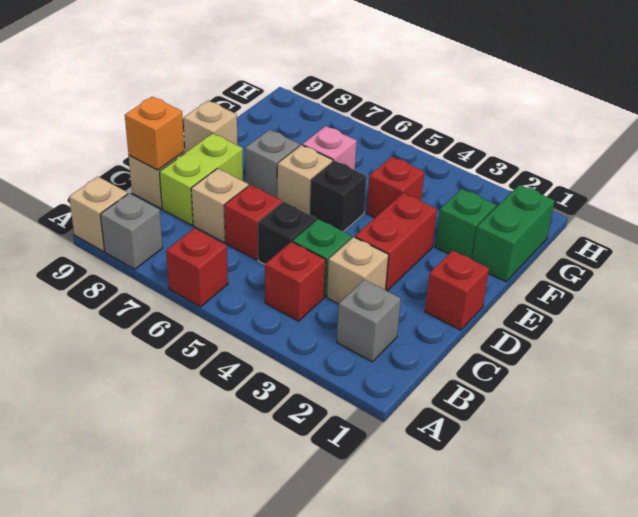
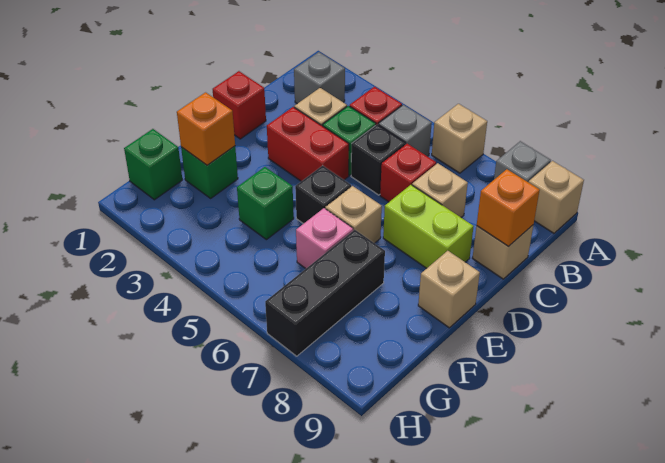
red 1x1 brick [166,228,228,307] -> tan 1x1 brick [432,104,487,173]
lime 1x2 brick [160,133,243,225] -> lime 1x2 brick turned to [383,185,474,268]
red 1x2 brick [355,193,437,291] -> red 1x2 brick turned to [267,107,349,181]
grey 1x1 brick [245,130,300,198] -> grey 1x1 brick moved to [378,105,432,156]
green 1x2 brick [472,185,555,282] -> green 1x1 brick [124,129,182,200]
none -> orange 1x1 brick [177,92,235,165]
red 1x1 brick [367,157,424,217] -> green 1x1 brick [237,167,294,240]
none -> black 1x3 brick [265,230,385,356]

